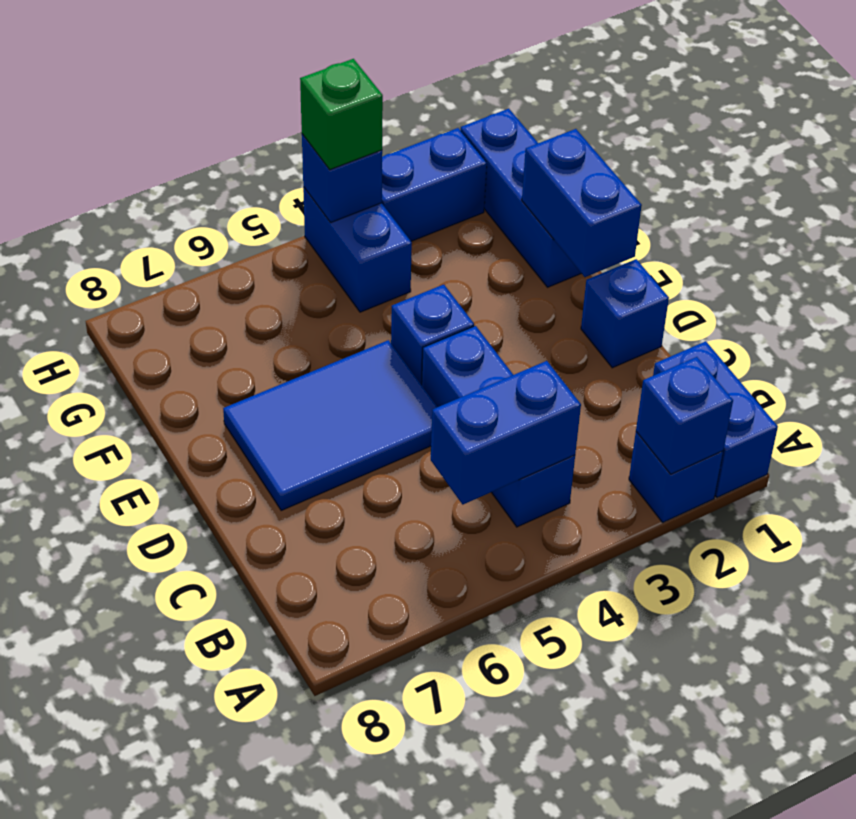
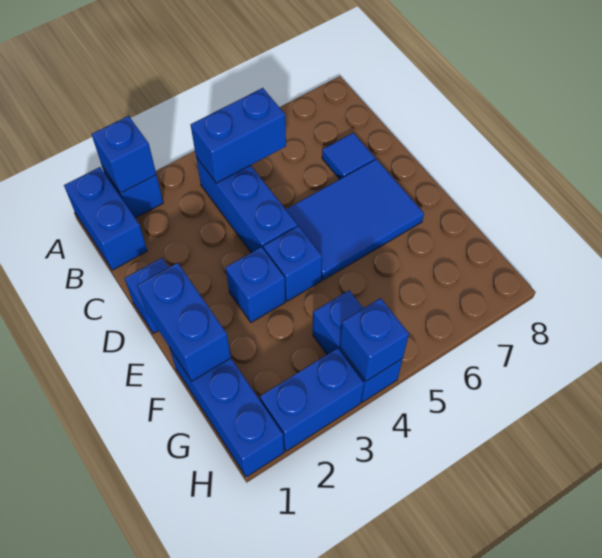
none -> blue 1x1 tile [322,133,375,179]
none -> blue 1x1 brick [226,247,286,322]
green 1x1 brick [300,59,383,170] -> none

